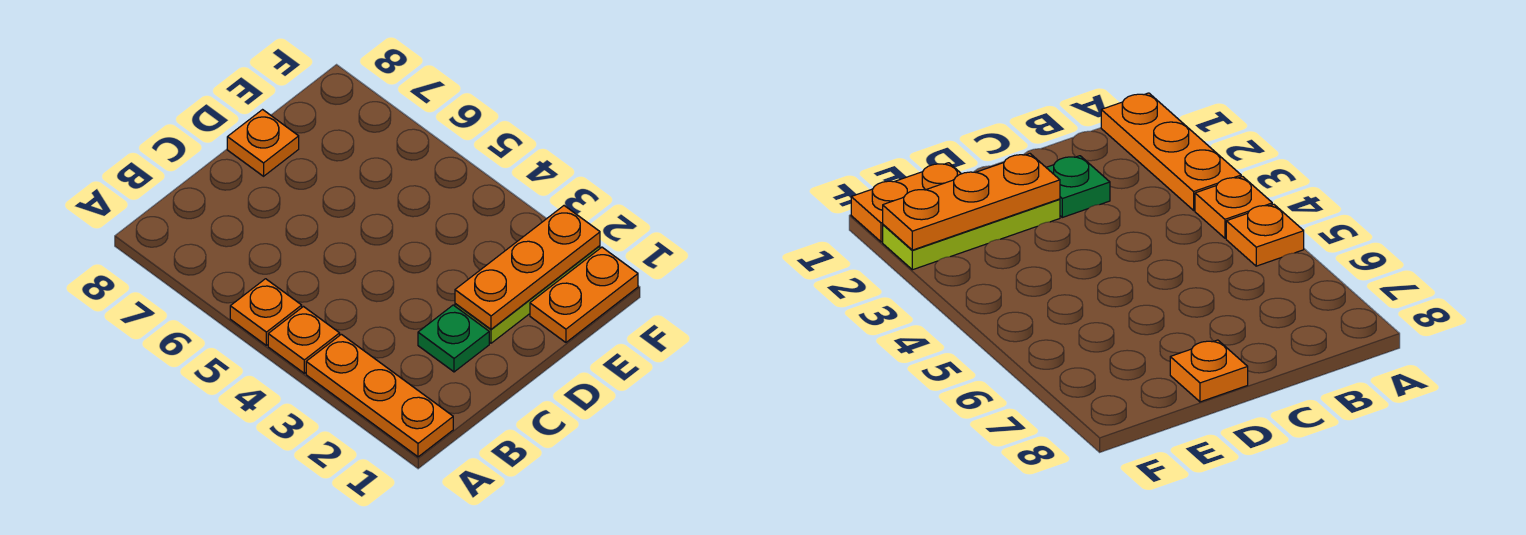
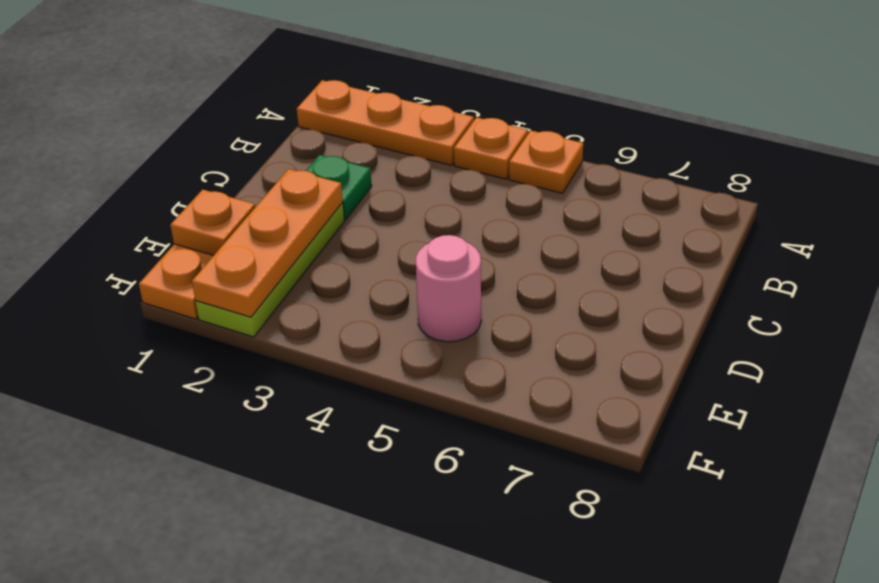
orange 1x1 plate [227,110,299,176] -> orange 1x1 plate moved to [171,190,255,255]
none -> pink 1x1 round brick [416,235,481,342]

